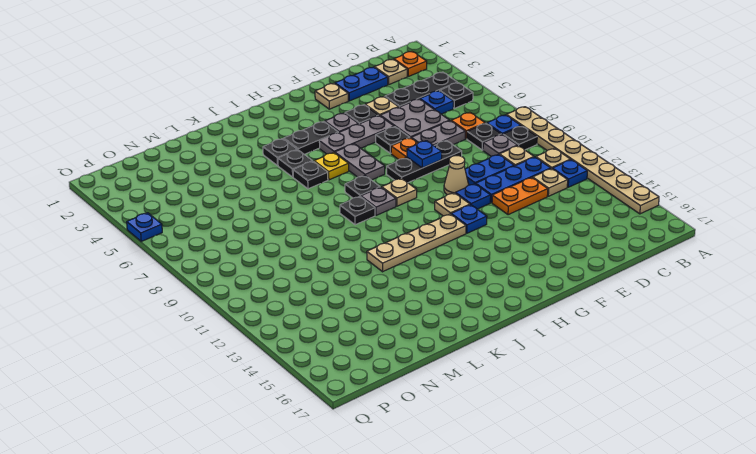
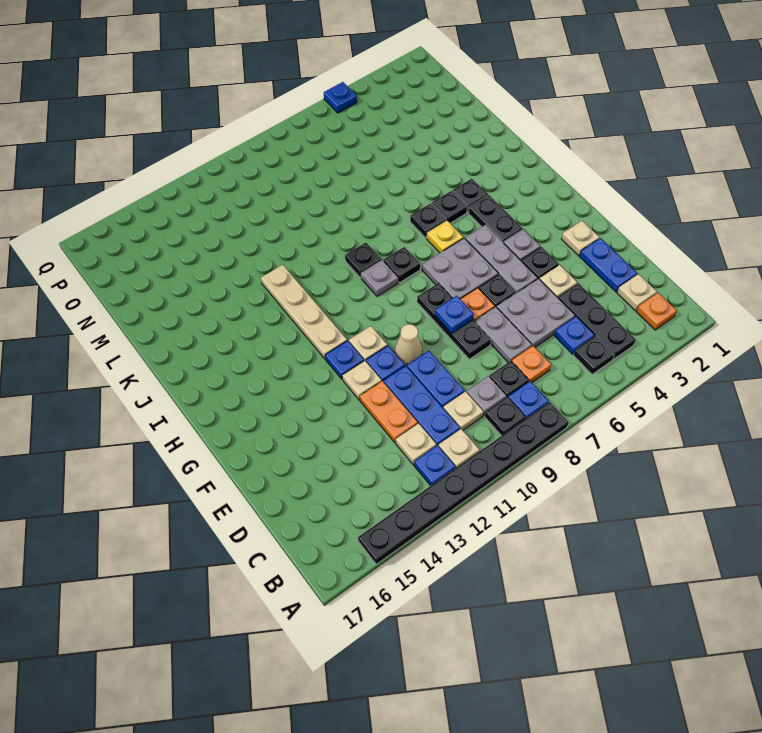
tan 1x8 plate [506,107,659,214] -> black 1x8 plate [358,402,569,564]
grey 1x2 plate [335,144,385,180] -> grey 2x2 plate [422,238,498,299]
tan 1x1 plate [382,178,417,206] -> tan 1x1 plate moved to [342,361,382,400]

